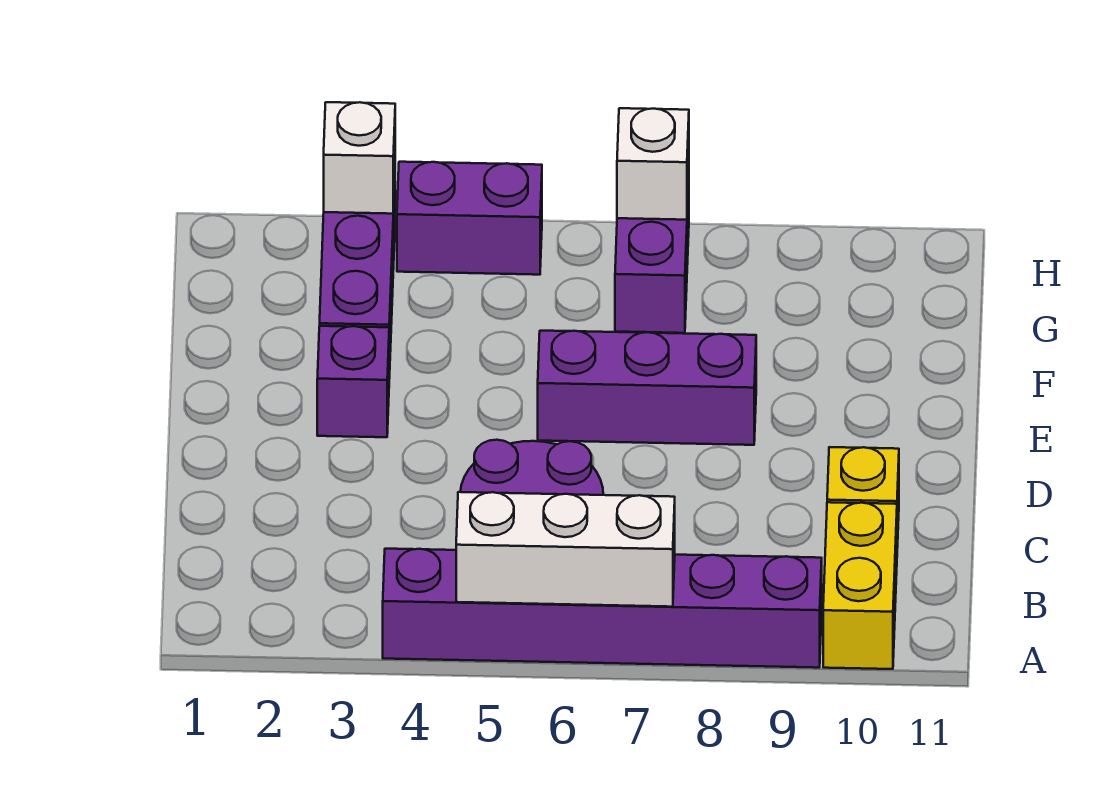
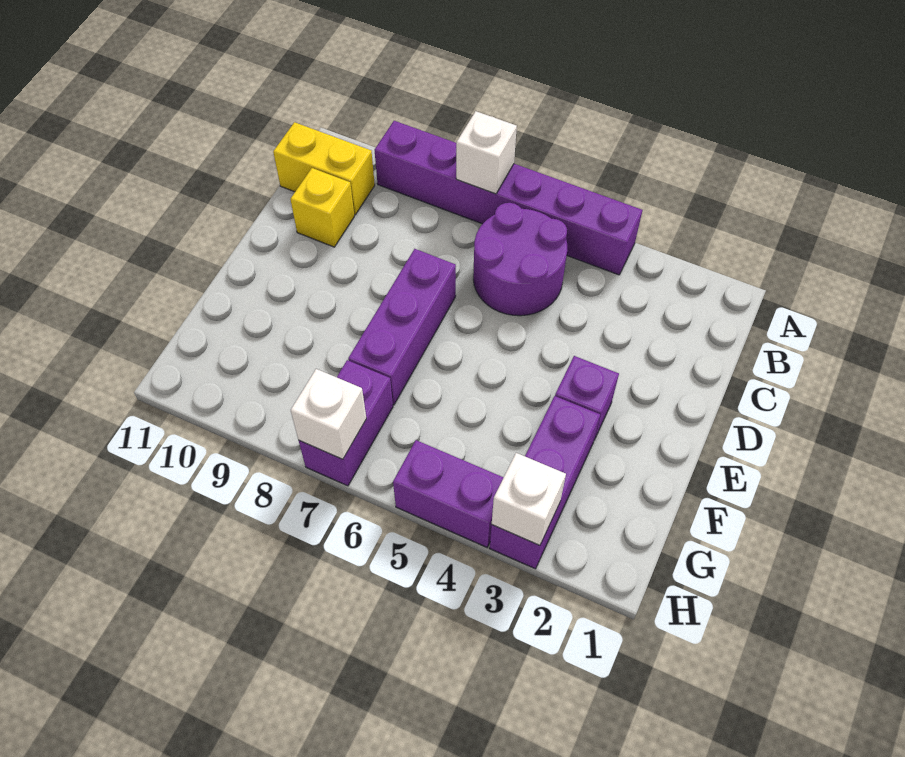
white 1x3 brick [456,492,675,607] -> white 1x1 brick [456,111,517,194]
yellow 1x2 brick [823,502,897,669] -> yellow 1x2 brick turned to [273,122,375,215]
purple 1x3 brick [538,331,756,445] -> purple 1x3 brick turned to [348,249,456,405]

